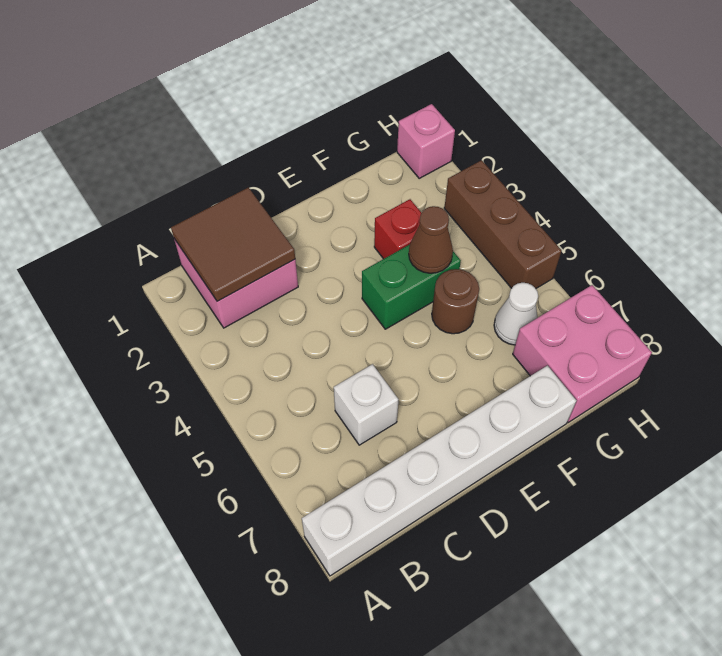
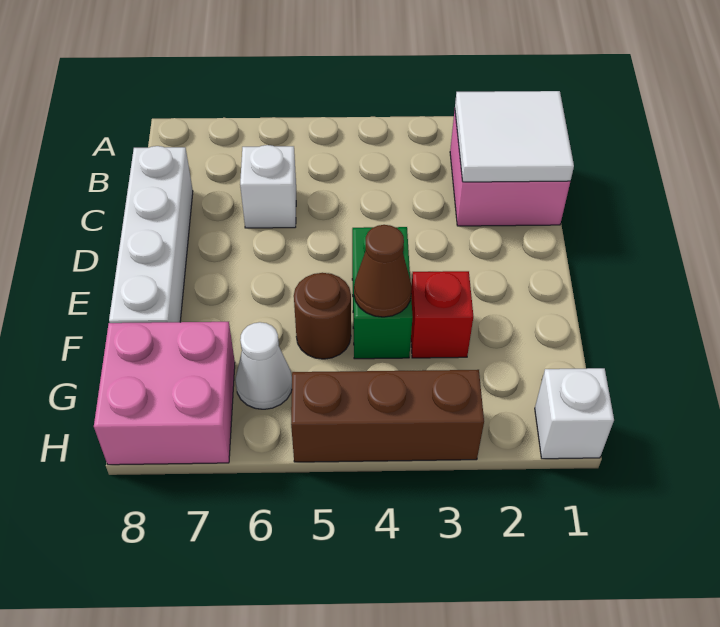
white 1x6 brick [302,366,577,576] -> white 1x4 brick [109,146,193,323]
brown 2x2 tile [171,187,295,301] -> white 2x2 tile [455,91,574,182]
pink 1x1 brick [397,104,455,178] -> white 1x1 brick [535,368,614,459]

